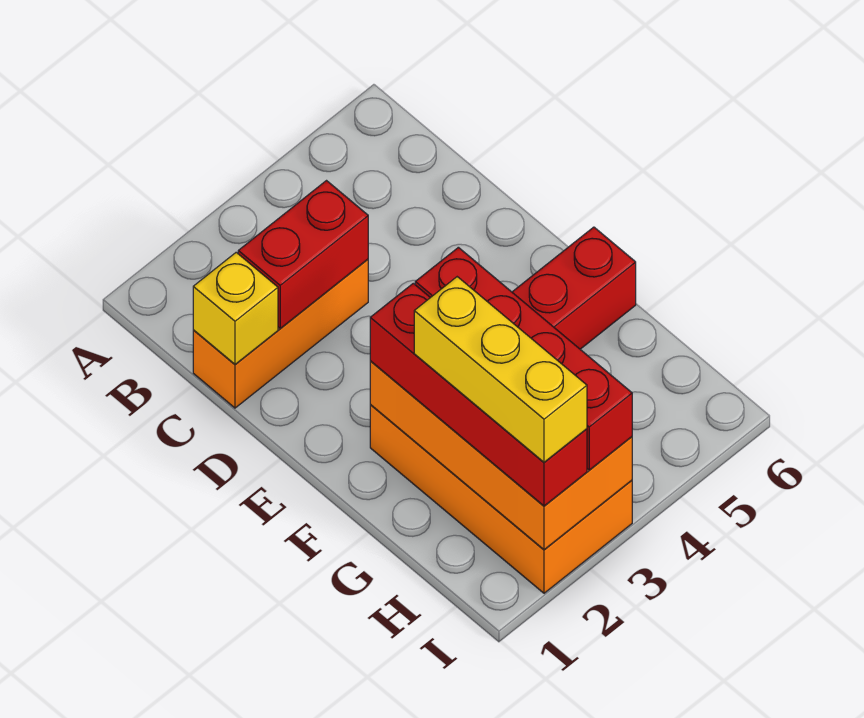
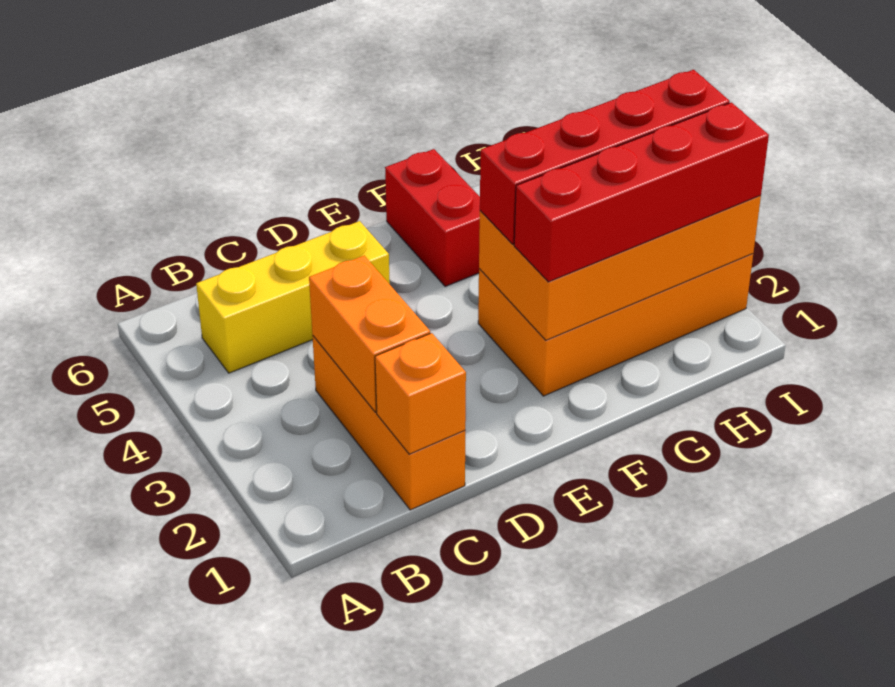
yellow 1x1 brick [193,252,278,364] -> orange 1x1 brick [375,333,466,454]
red 1x2 brick [238,181,368,329] -> orange 1x2 brick [309,255,430,412]
yellow 1x3 brick [414,277,587,462] -> yellow 1x3 brick moved to [196,221,390,373]

